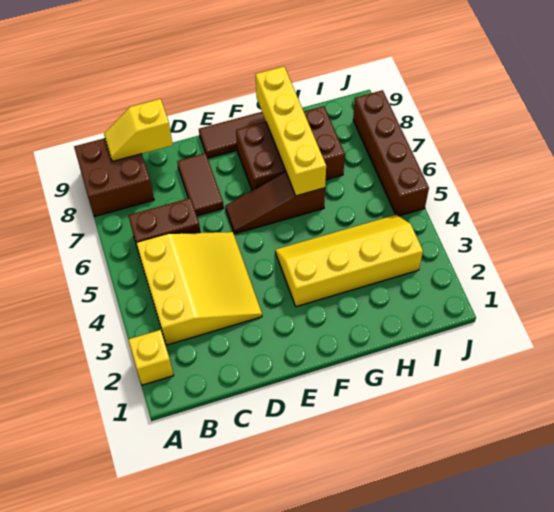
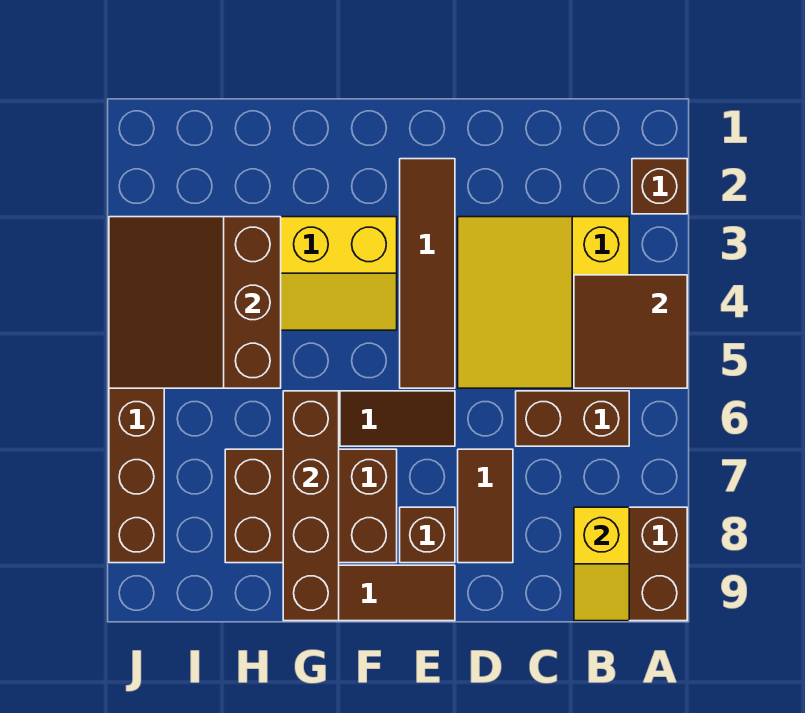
yellow 1x1 brick [128,330,174,385] -> brown 1x1 brick [632,159,687,214]
none -> brown 2x2 tile [574,275,687,388]
yellow 1x2 slope [104,99,173,162] -> yellow 1x2 slope turned to [574,507,629,621]
none -> brown 1x4 tile [400,159,455,388]
none -> brown 1x1 brick [400,507,455,563]
yellow 1x4 brick [255,67,326,196] -> brown 1x4 brick [283,391,339,621]
none -> brown 3x3 slope [109,217,281,388]

